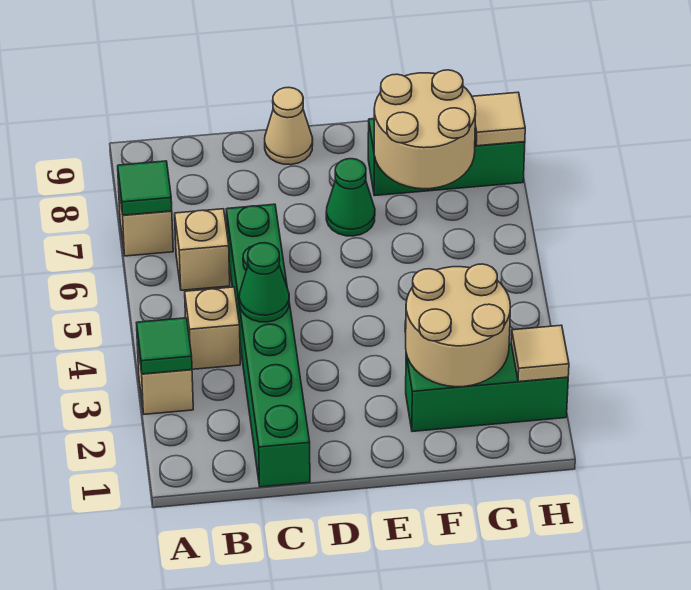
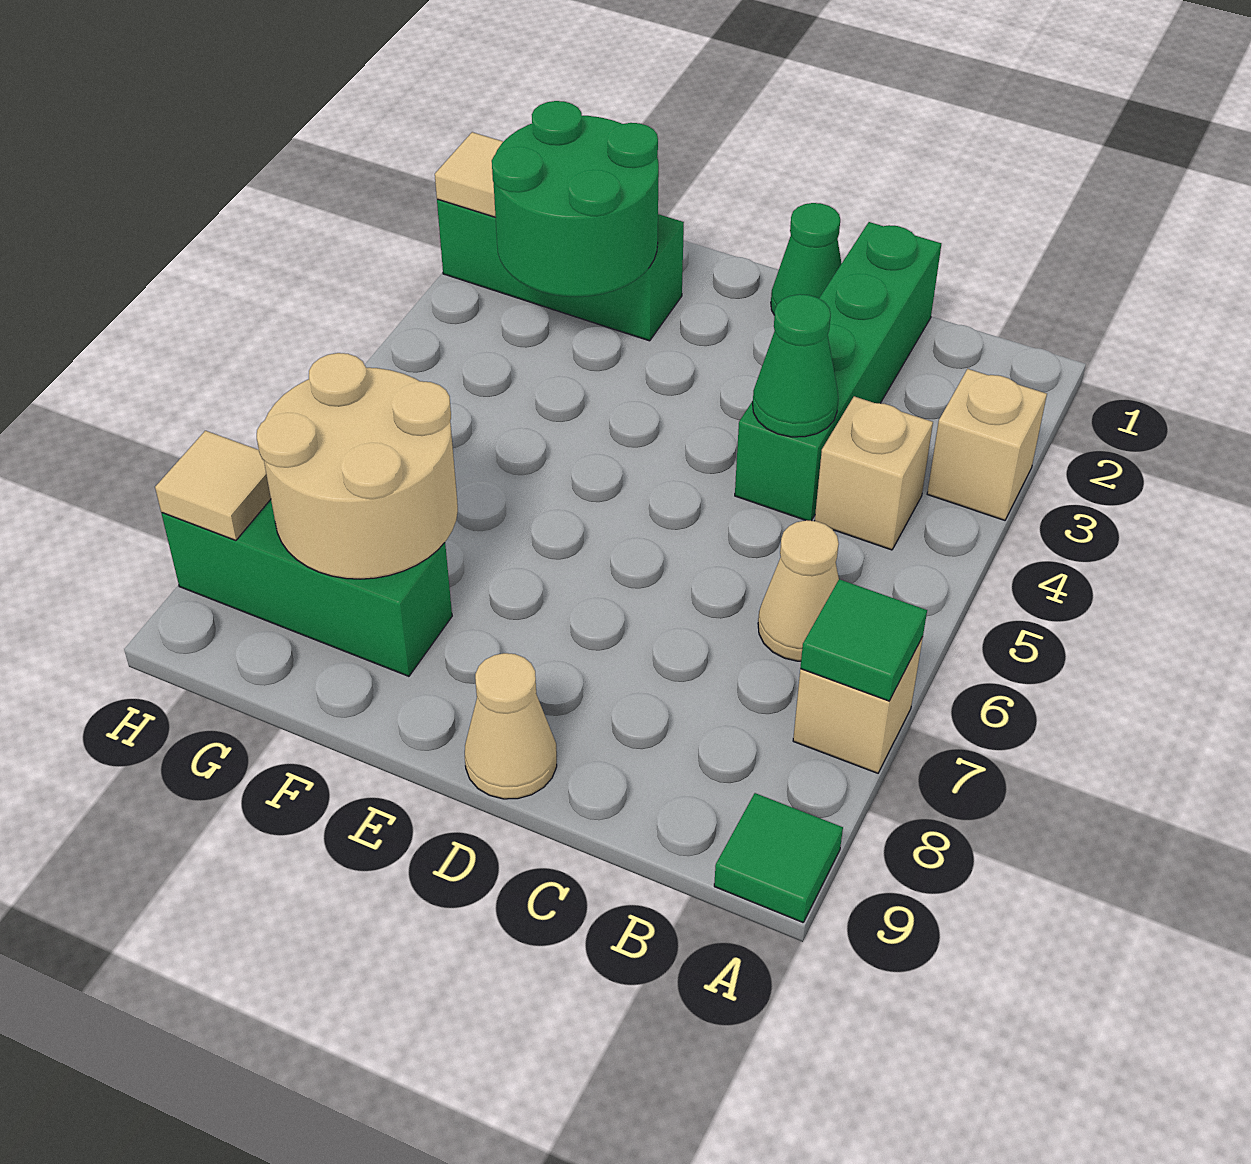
green 1x1 tile [137,318,192,374] -> green 1x1 tile moved to [714,793,843,922]
tan 1x1 brick [175,209,230,290] -> tan 1x1 cone [758,520,839,661]
green 1x6 brick [226,204,310,487] -> green 1x4 brick [735,222,941,521]
green 1x1 cone [326,159,375,236] -> green 1x1 cone moved to [771,203,842,315]
tan 2x2 round brick [406,264,510,387] -> green 2x2 round brick [492,101,659,297]

